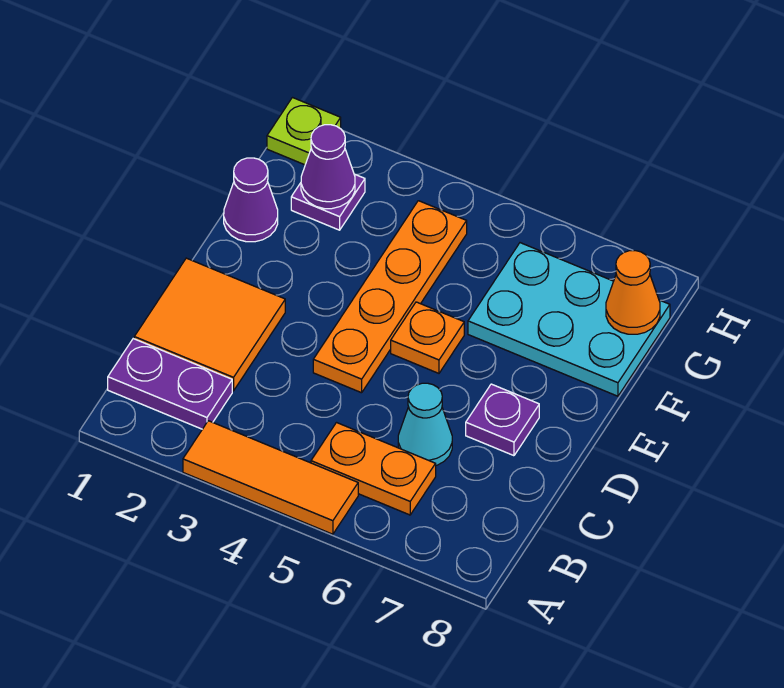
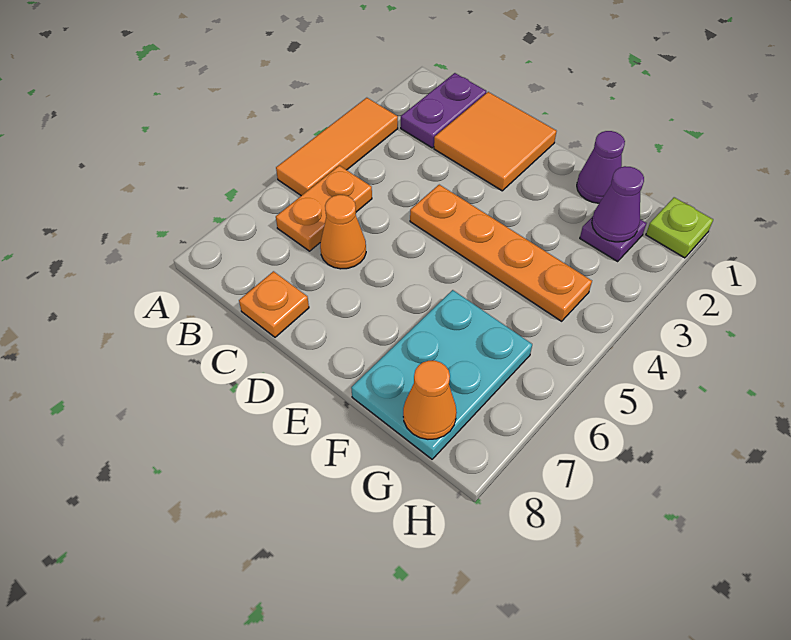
cyan 1x1 cone [398,383,452,465] -> orange 1x1 cone [320,195,366,269]
purple 1x1 plate [466,384,539,456] -> none
orange 1x1 plate [391,302,464,373] -> orange 1x1 plate moved to [239,271,309,337]

